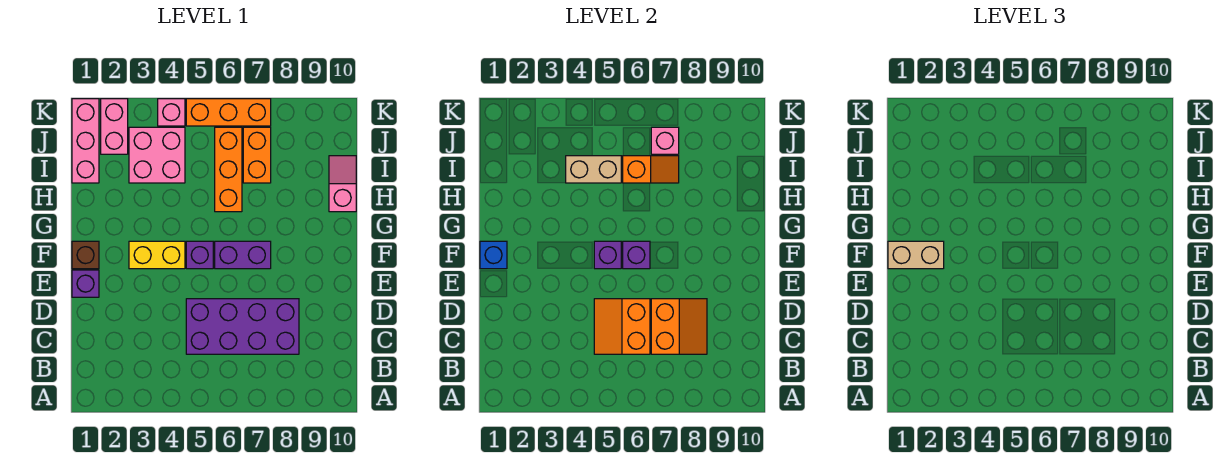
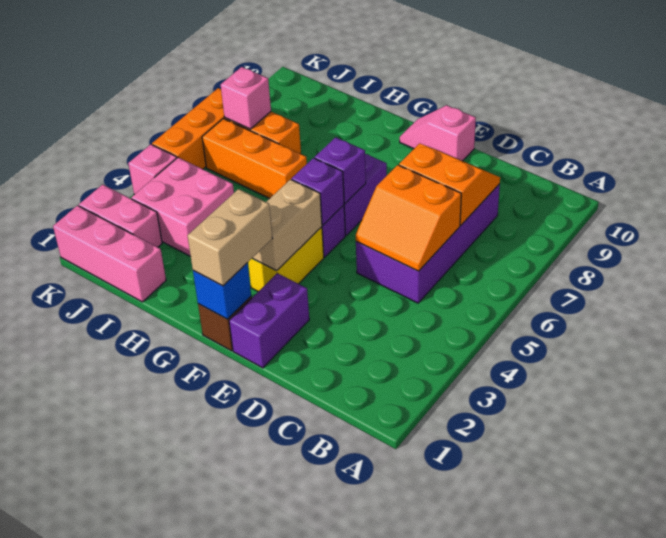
purple 1x1 brick [72,270,99,297] -> purple 1x2 brick [229,273,309,368]
pink 1x2 slope [329,156,356,212] -> pink 1x2 slope moved to [400,105,476,161]
tan 1x2 brick [566,156,621,183] -> tan 1x2 brick moved to [252,179,322,271]
orange 1x2 slope [623,156,679,183] -> none

